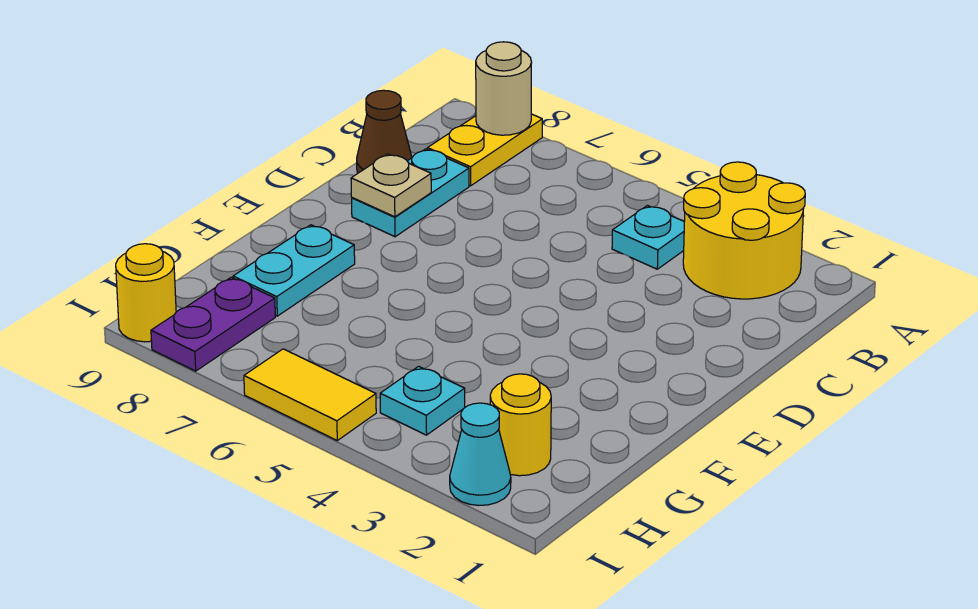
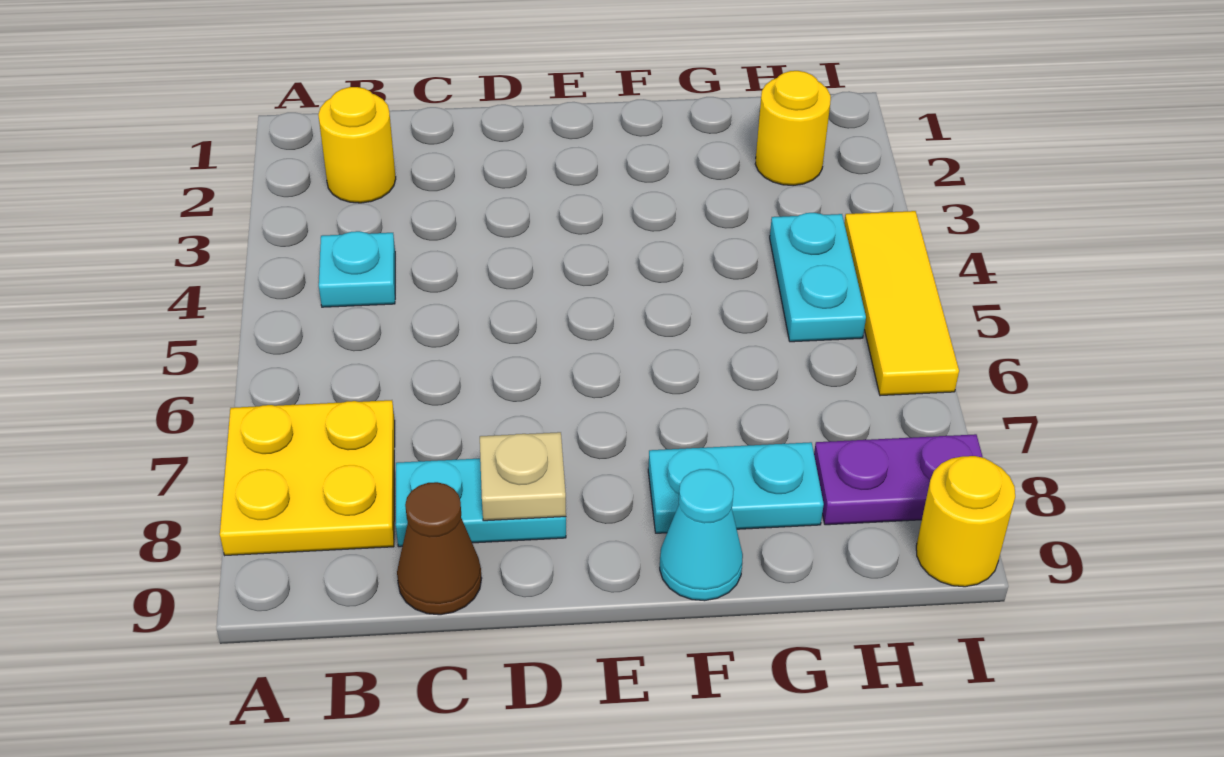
yellow 2x2 round brick [683,162,805,299] -> yellow 1x1 round brick [318,87,396,203]
yellow 1x2 plate [427,114,542,186] -> yellow 2x2 plate [220,400,395,555]
tan 1x1 round brick [476,42,531,135] -> none
cyan 1x1 plate [380,366,465,435] -> cyan 1x2 plate [770,213,866,342]
cyan 1x1 cone [450,403,511,506] -> cyan 1x1 cone moved to [660,469,743,601]
yellow 1x2 tile [244,349,376,440] -> yellow 1x3 tile [844,211,959,396]

